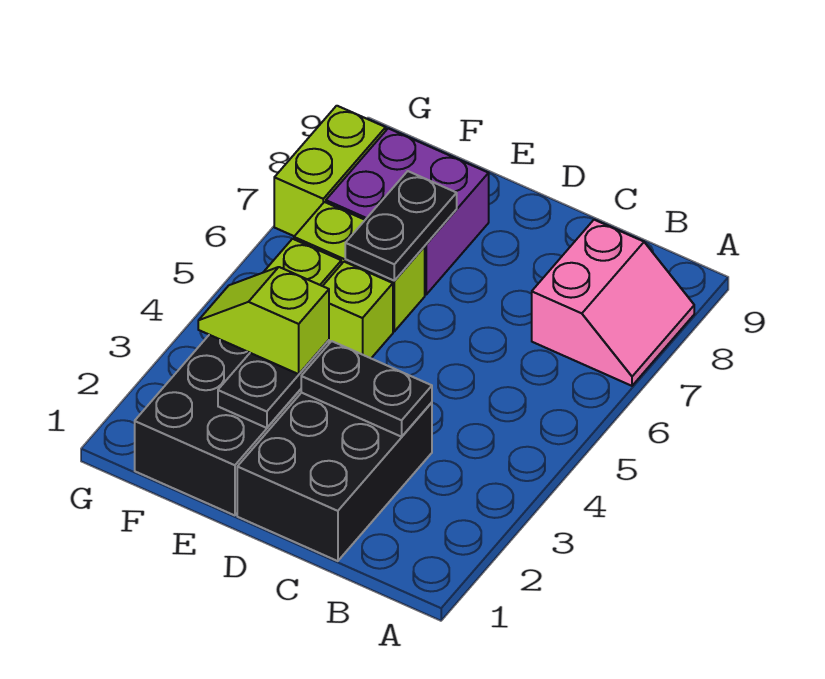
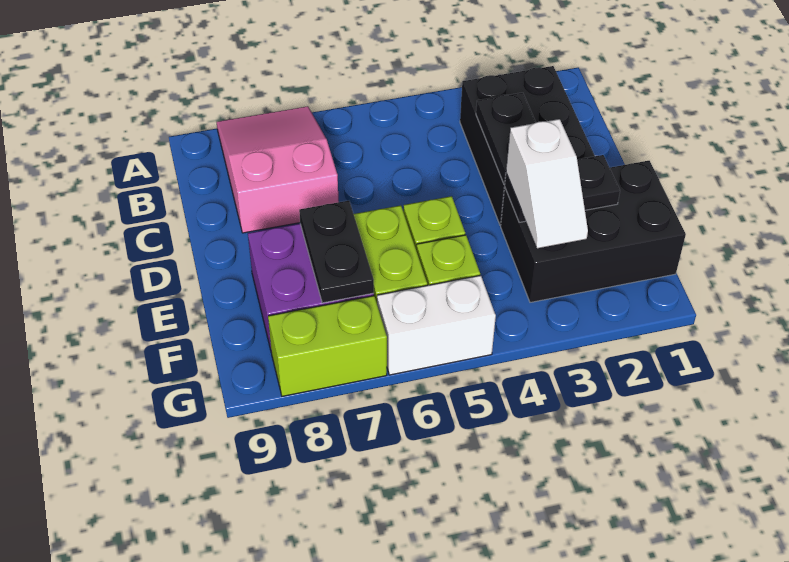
pink 2x2 slope [532,220,694,386] -> pink 2x3 slope [217,106,339,233]
black 2x3 brick [237,393,432,561] -> black 2x3 brick turned to [460,66,595,225]
lime 1x2 slope [198,267,329,374] -> white 1x2 slope [506,119,588,248]
black 1x2 plate [345,171,457,280] -> black 1x2 plate turned to [299,201,374,303]
none -> white 1x2 brick [377,275,496,375]

